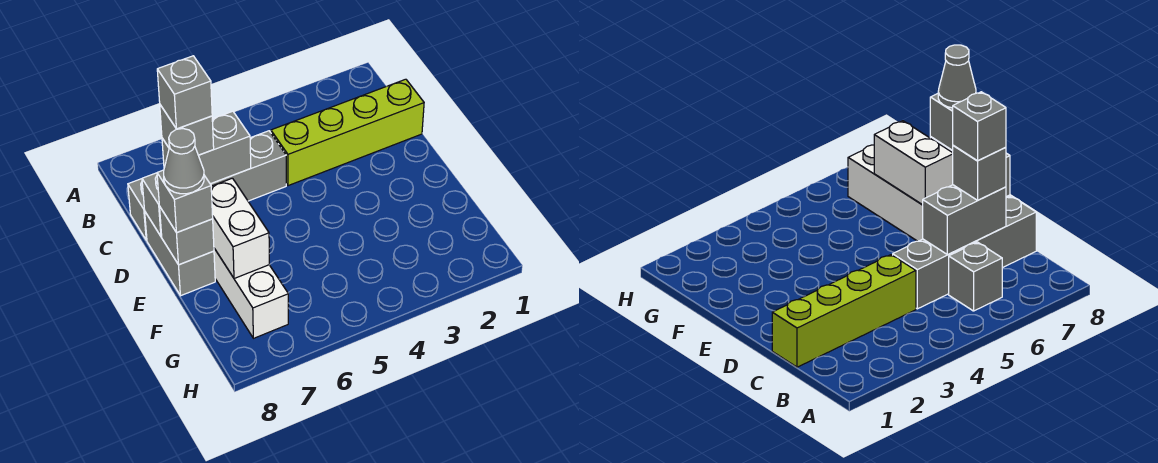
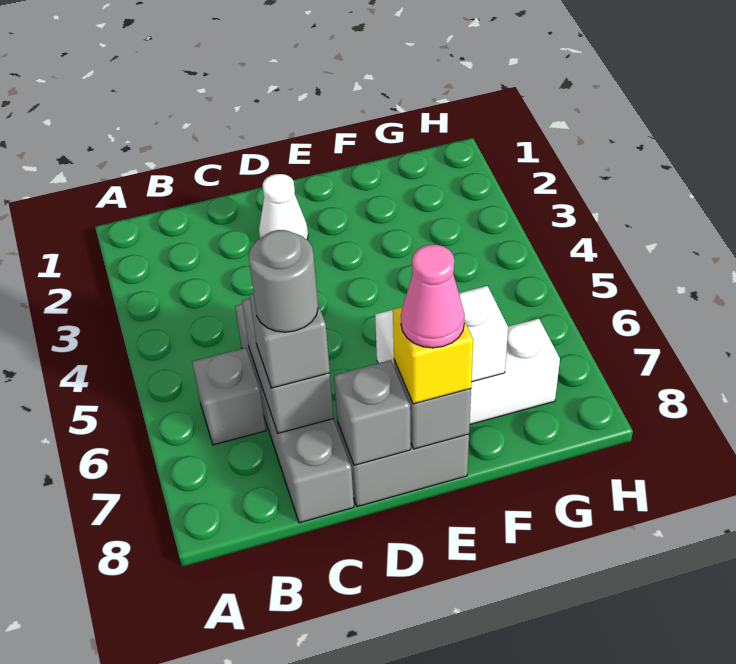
lime 1x4 brick [271,79,424,186] -> none
grey 1x1 brick [157,56,212,129] -> grey 1x1 round brick [248,230,318,332]
none -> white 1x1 cone [259,174,308,239]
grey 1x1 brick [157,170,213,233] -> yellow 1x1 brick [393,307,473,404]
grey 1x1 cone [164,129,204,194] -> pink 1x1 cone [401,245,465,348]

